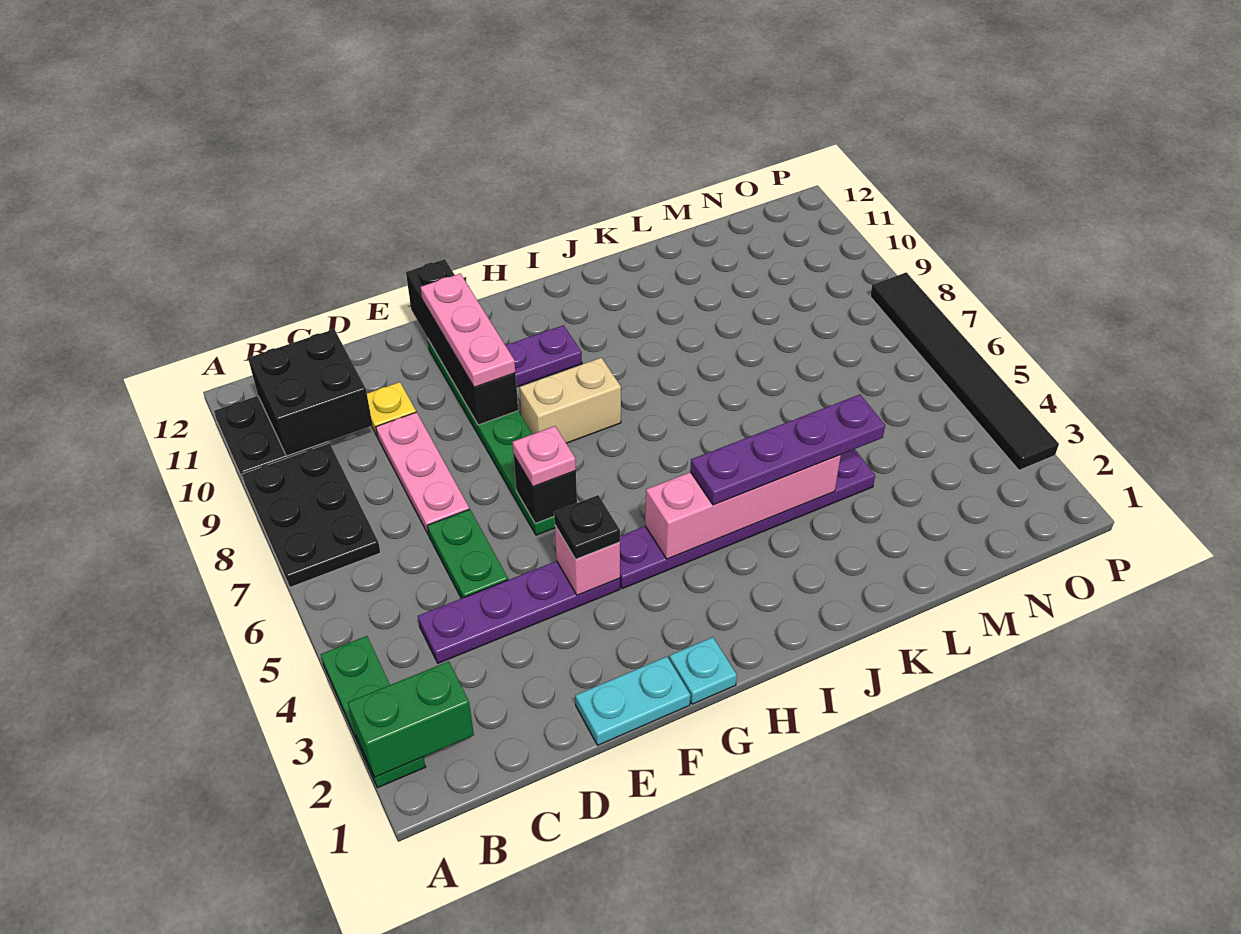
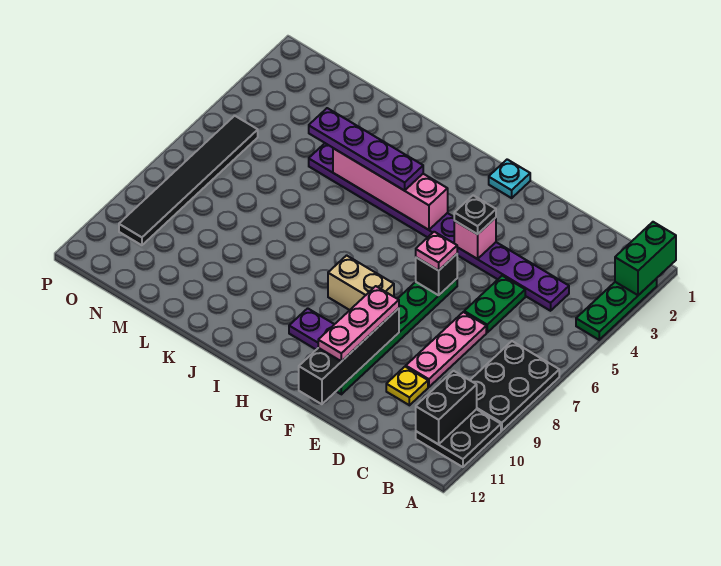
green 1x2 brick [348,661,474,777] -> green 1x2 brick turned to [615,222,676,295]
black 2x2 brick [248,329,373,456] -> black 1x2 brick [416,371,477,444]
cyan 1x2 plate [575,657,690,745] -> none
black 1x6 tile [870,272,1059,470] -> black 1x6 tile moved to [119,116,258,245]

